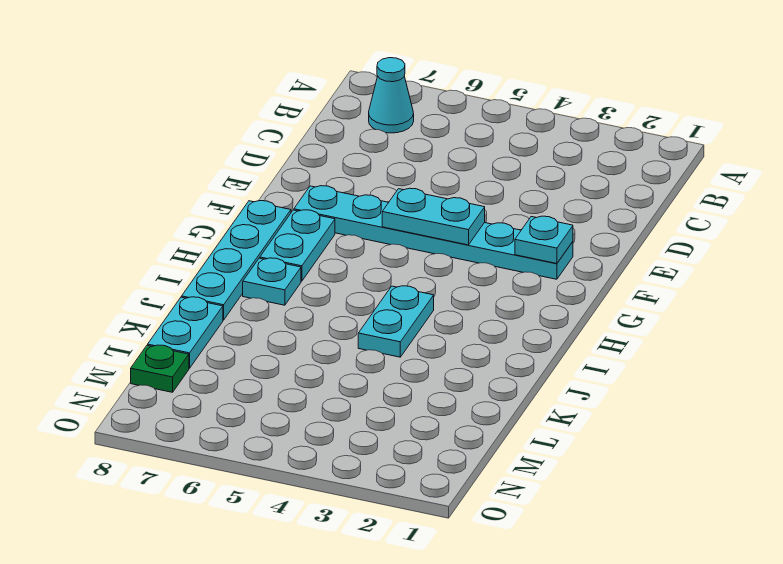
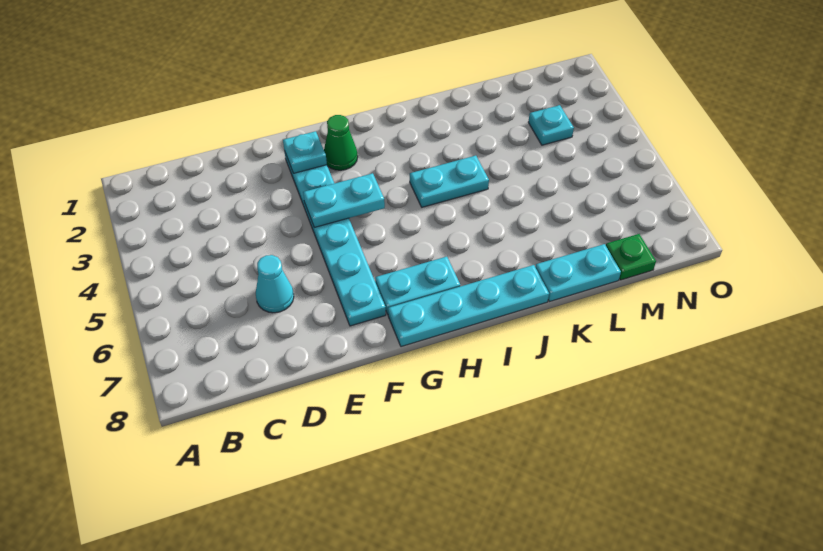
cyan 1x1 cone [369,58,414,133] -> cyan 1x1 cone moved to [256,255,294,313]
cyan 1x2 plate [382,188,485,245] -> cyan 1x2 plate turned to [303,173,385,227]
none -> green 1x1 cone [324,115,358,170]
cyan 1x1 plate [243,258,301,305] -> cyan 1x1 plate moved to [528,105,574,145]

